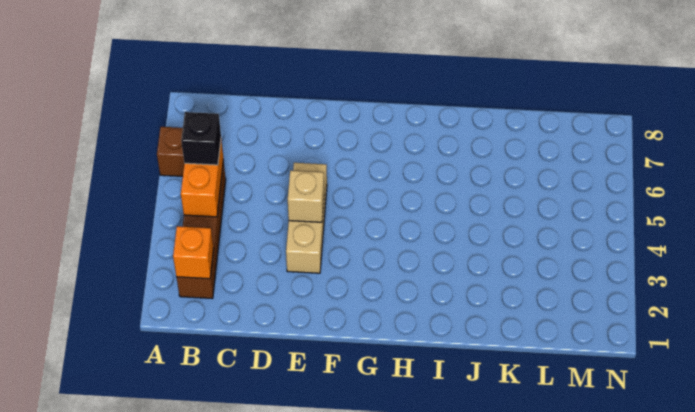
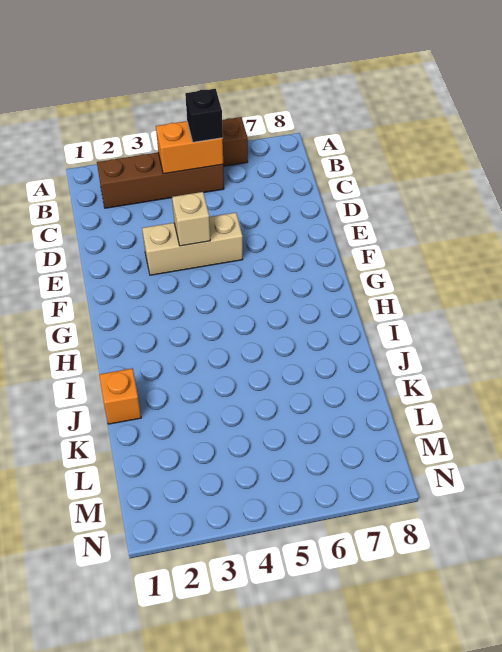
orange 1x1 brick [173,226,214,279] -> orange 1x1 brick moved to [99,368,141,424]

